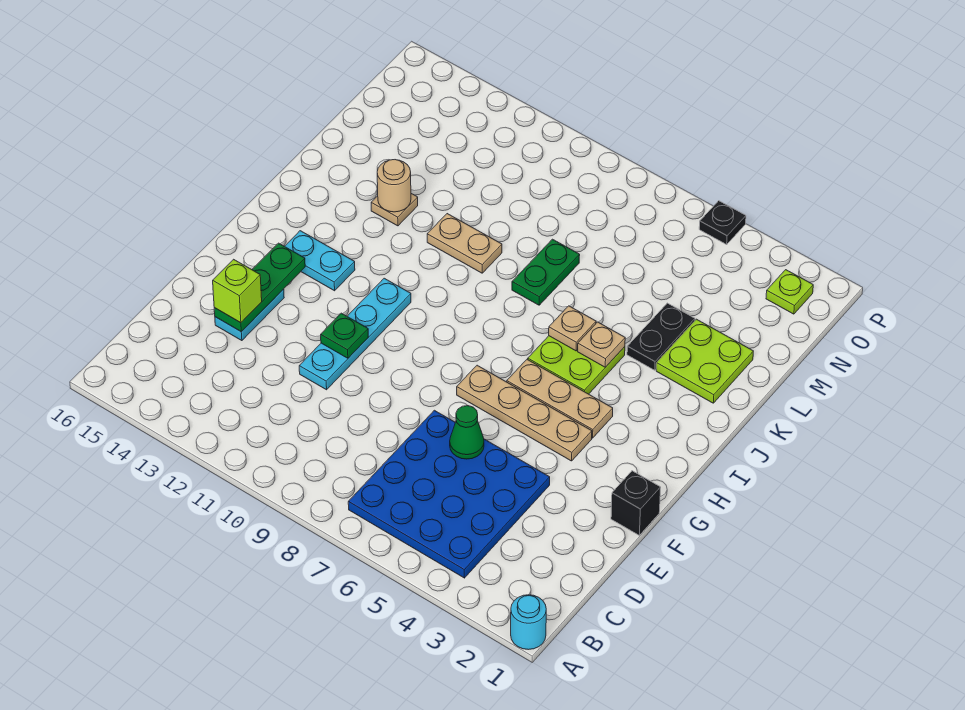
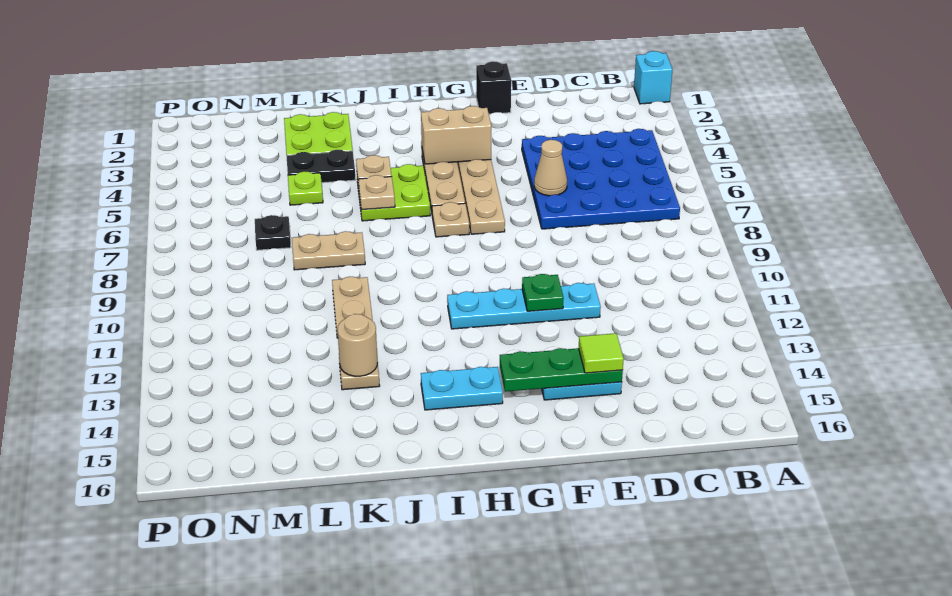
cyan 1x1 round brick [511,595,546,650] -> cyan 1x1 brick [634,51,673,104]
green 1x1 cone [450,406,484,459] -> tan 1x1 cone [534,140,567,196]
lime 1x1 brick [213,259,262,323] -> lime 1x1 tile [579,333,624,373]
none -> tan 1x2 brick [421,106,491,164]
none -> tan 1x1 plate [432,202,469,237]
cyan 1x2 plate [285,231,355,291] -> cyan 1x2 plate turned to [421,367,503,410]
green 1x2 plate [512,239,580,305] -> tan 1x2 plate [292,231,365,270]
lime 1x1 plate [766,270,813,314] -> lime 1x1 plate moved to [288,171,323,205]
black 1x1 plate [699,201,746,244] -> black 1x1 plate moved to [255,215,291,250]

